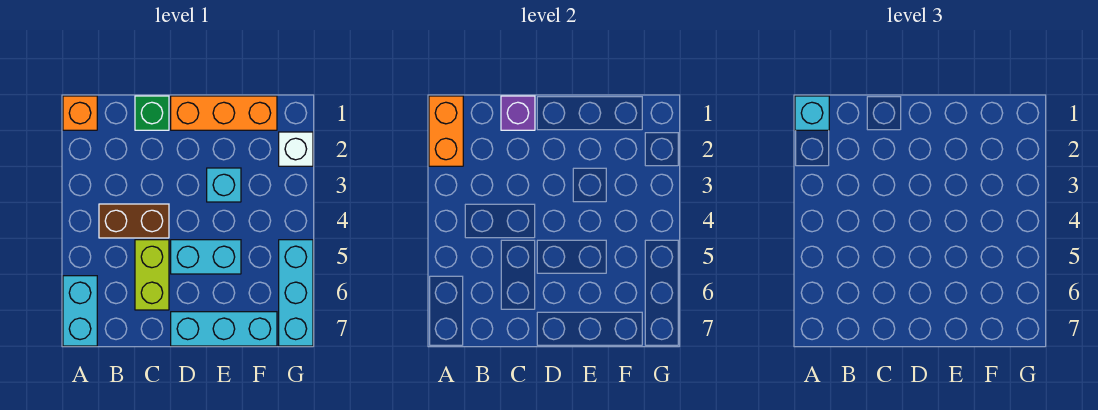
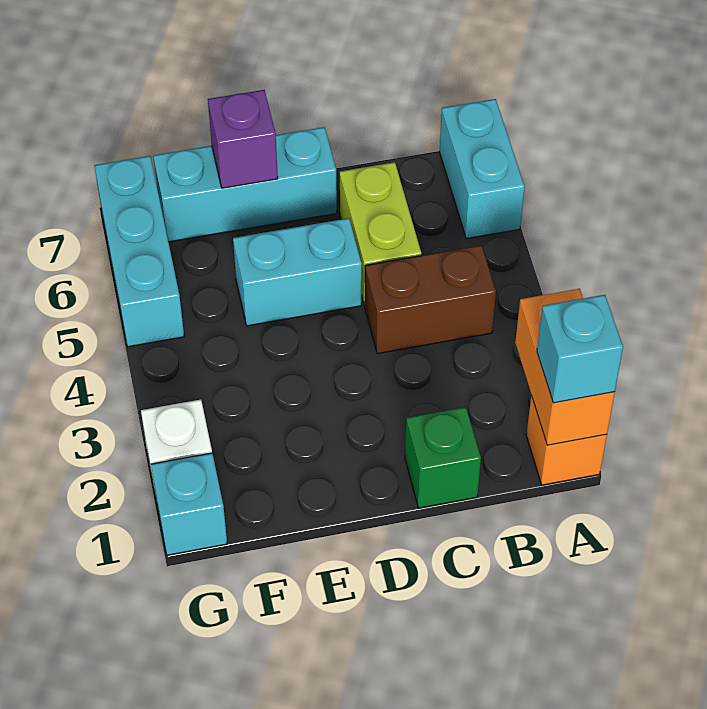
purple 1x1 brick [501,96,535,130] -> purple 1x1 brick moved to [208,90,278,188]
orange 1x3 brick [171,96,277,130] -> none
cyan 1x1 brick [207,168,241,202] -> cyan 1x1 brick moved to [151,453,227,555]

